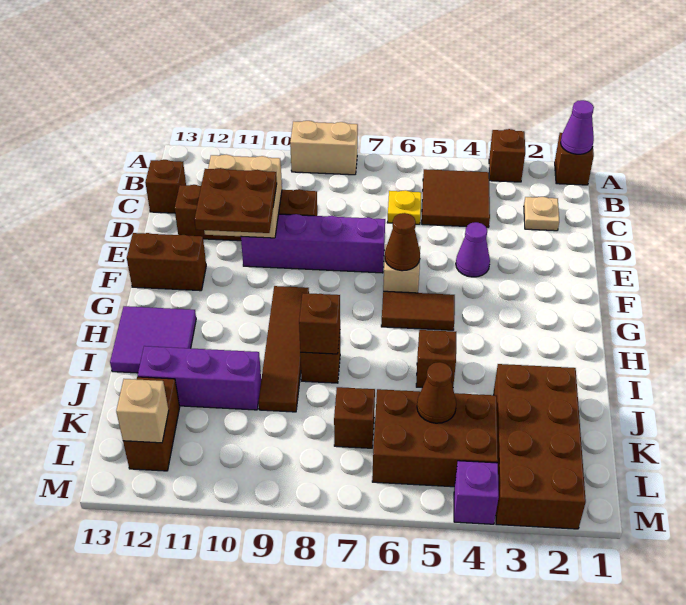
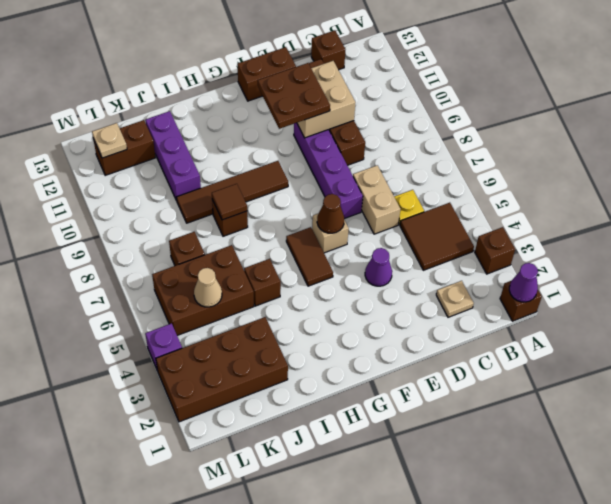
tan 1x2 brick [290,121,358,175] -> tan 1x2 brick moved to [353,165,400,234]
brown 1x2 brick [127,233,206,291] -> brown 1x2 brick turned to [237,47,296,101]
purple 2x2 tile [110,306,196,373] -> none
brown 1x1 brick [299,293,340,354] -> brown 1x1 tile [212,184,247,220]
brown 2x3 brick [372,389,498,487] -> brown 2x3 brick turned to [152,245,254,336]
brown 1x1 cone [417,362,456,423] -> tan 1x1 cone [194,268,222,307]
tan 1x1 brick [116,379,169,443] -> tan 1x1 plate [92,123,127,158]

